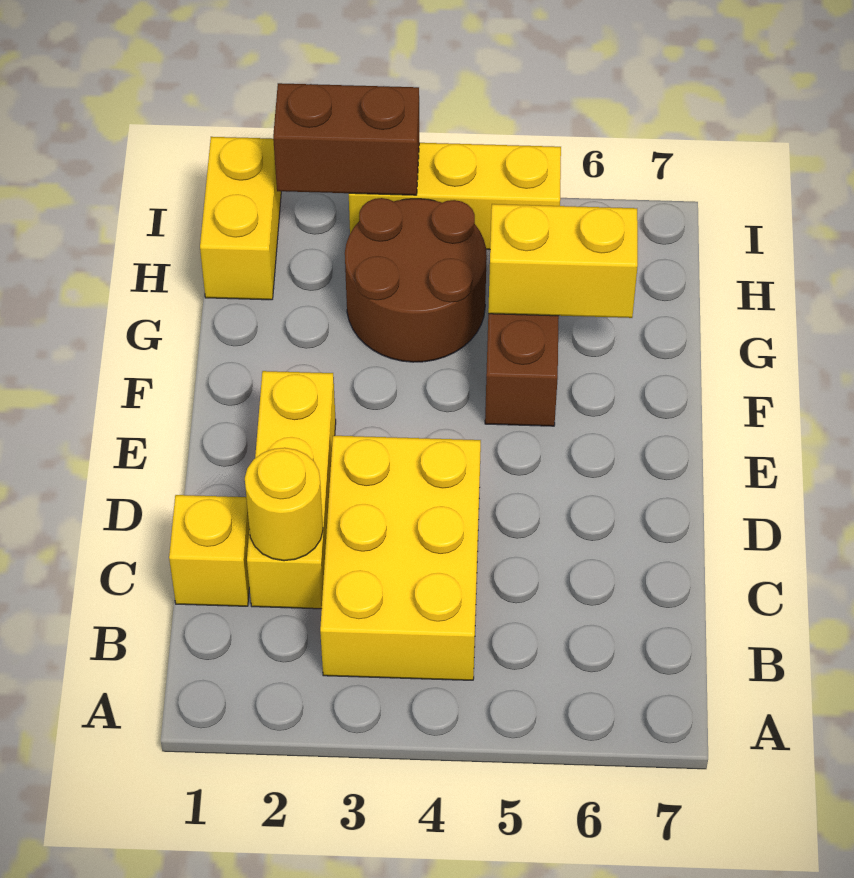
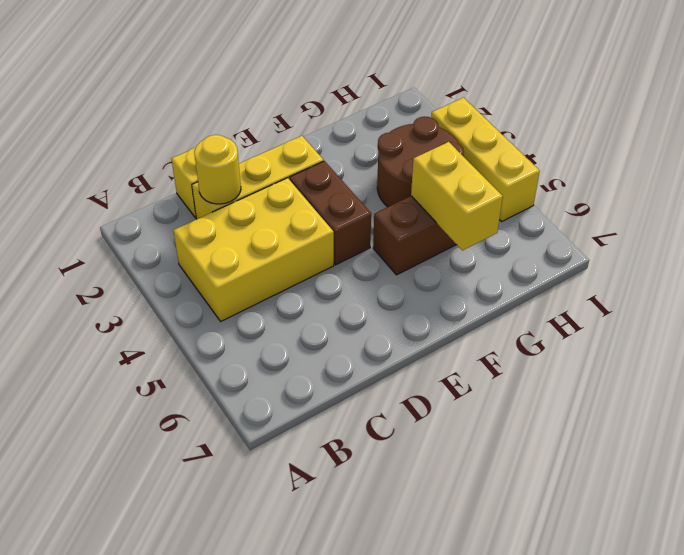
yellow 1x2 brick [200,137,281,300] -> none
brown 1x2 brick [273,83,419,195] -> brown 1x2 brick moved to [290,161,371,265]

